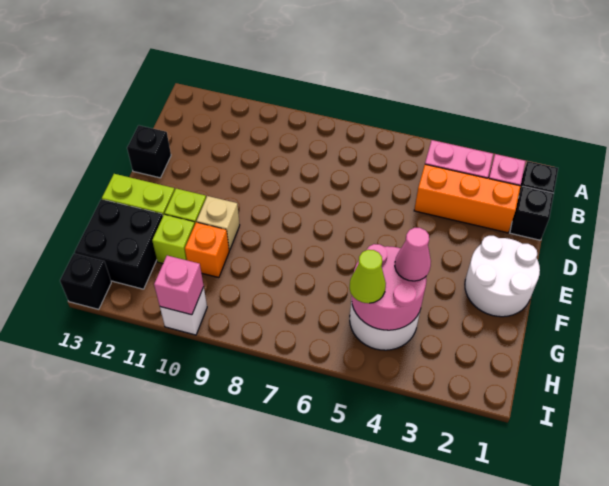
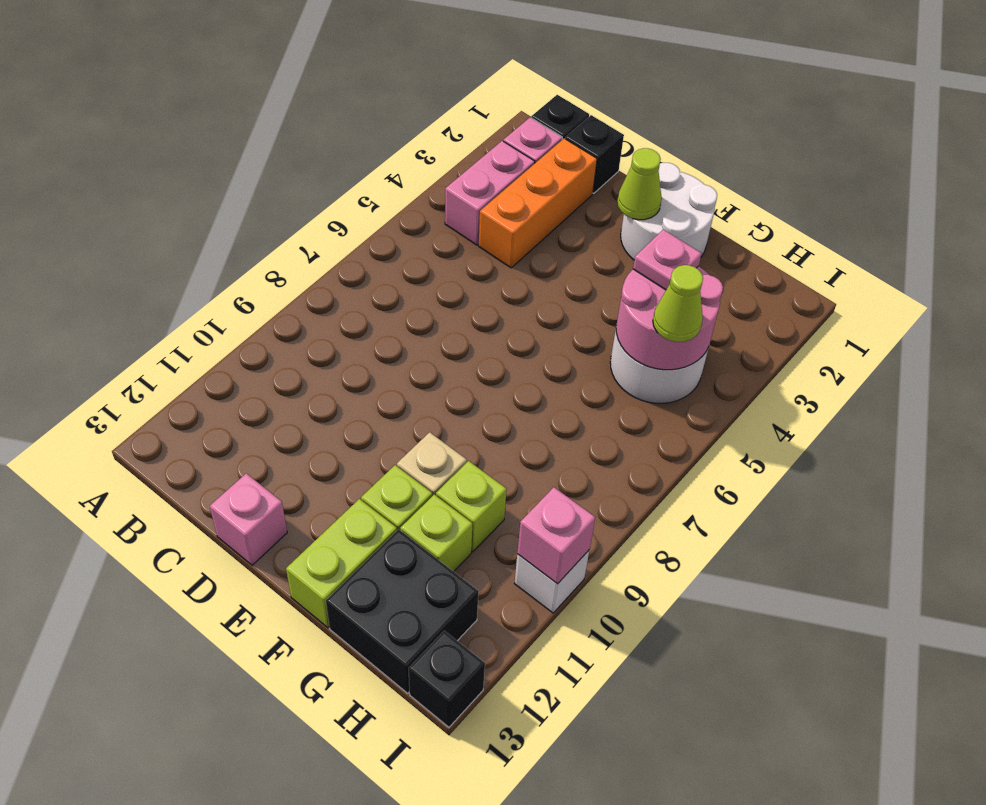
black 1x1 brick [127,125,171,178] -> pink 1x1 brick [210,473,287,565]
none -> lime 1x1 cone [617,148,662,220]
pink 1x1 cone [395,228,431,281] -> pink 1x1 plate [633,230,701,290]
orange 1x1 brick [185,222,229,278] -> lime 1x1 brick [436,461,507,552]

